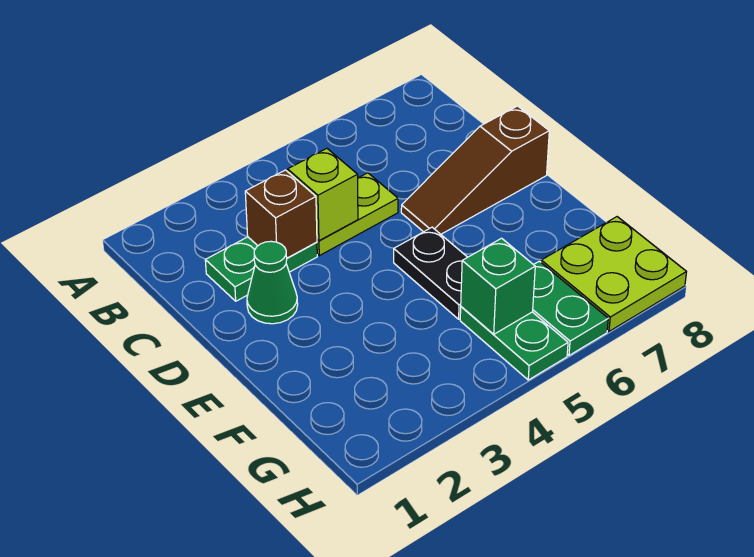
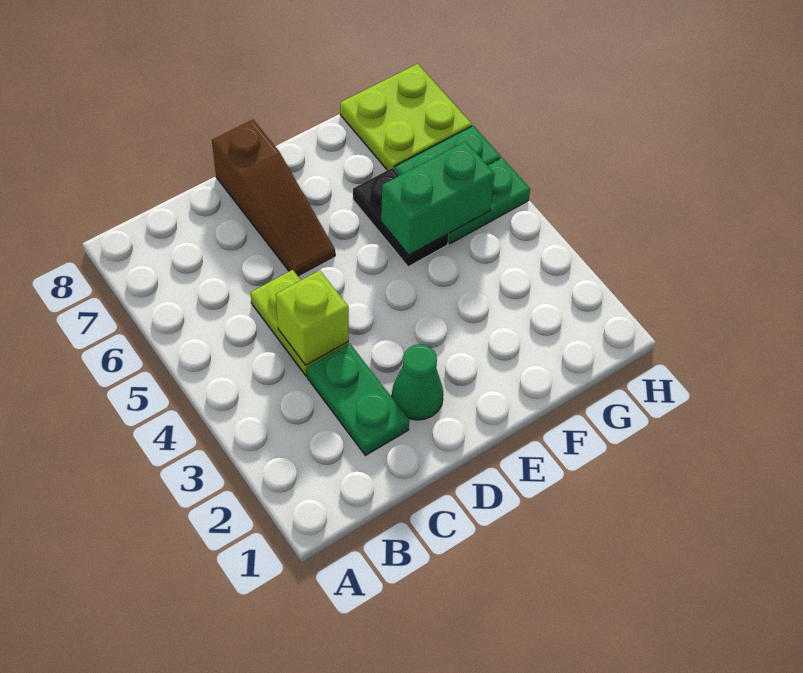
brown 1x1 brick [245,170,317,258] -> none
black 1x2 plate [394,227,467,319] -> black 1x2 plate turned to [353,168,449,267]
green 1x1 brick [461,238,535,334] -> green 1x2 brick [381,141,495,255]

